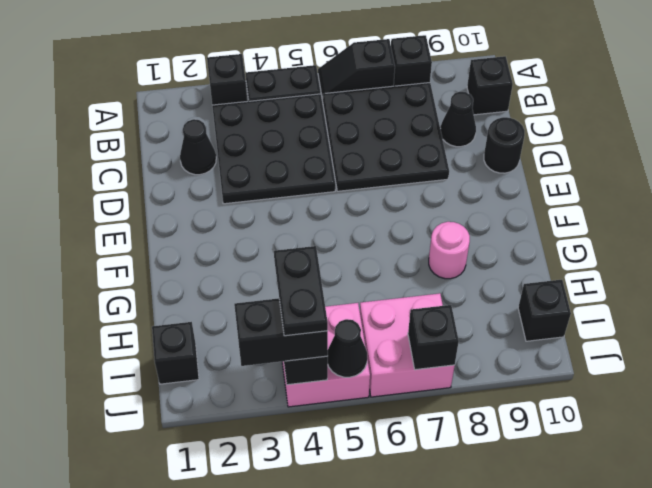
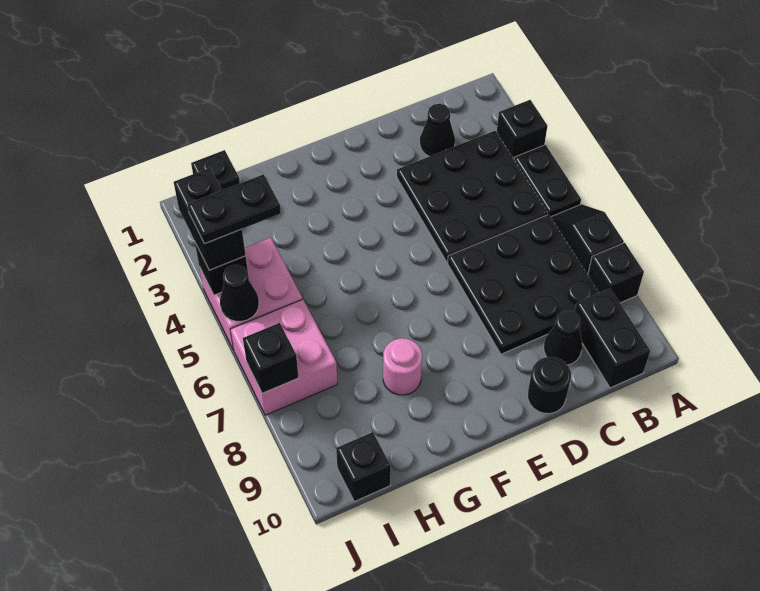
black 1x1 brick [467,56,513,115] -> black 1x2 brick [575,288,650,388]

